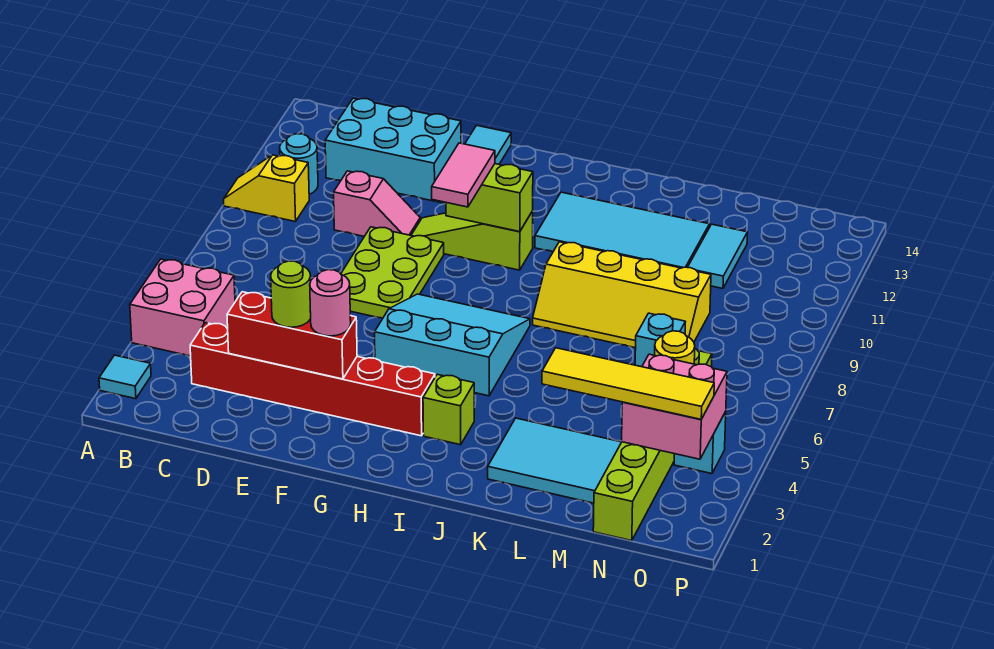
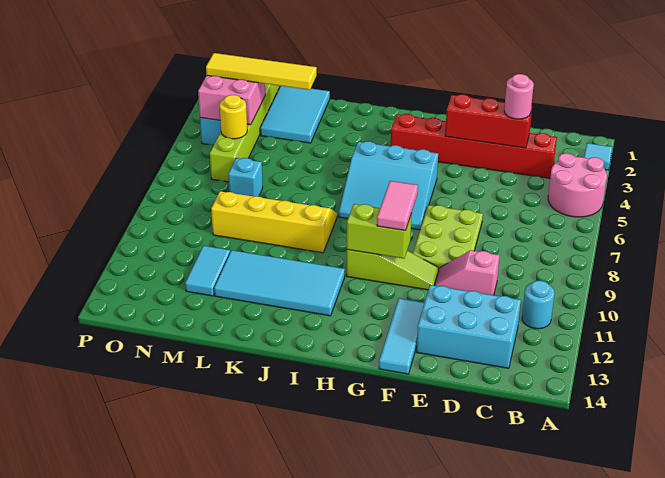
pink 2x2 brick [130,259,235,356] -> pink 2x2 round brick [548,153,607,217]
yellow 1x2 slope [224,155,309,222] -> none
lime 1x1 round brick [271,261,311,327] -> none
pink 1x1 round brick [310,270,351,336] -> pink 1x1 round brick moved to [504,74,534,119]
lime 1x1 brick [423,374,474,445] -> none
cyan 2x3 tile [488,418,621,503] -> cyan 2x3 tile turned to [260,86,330,143]

